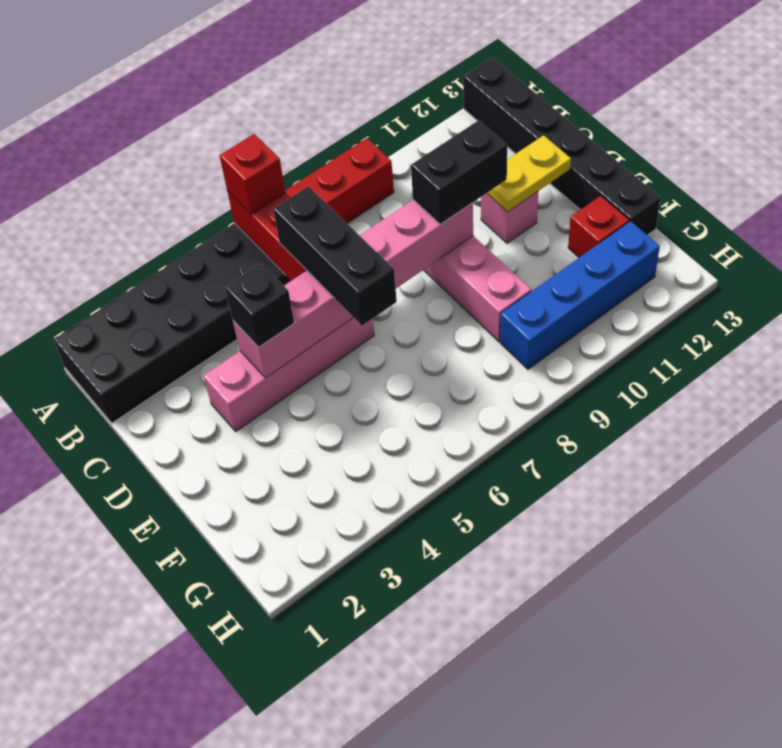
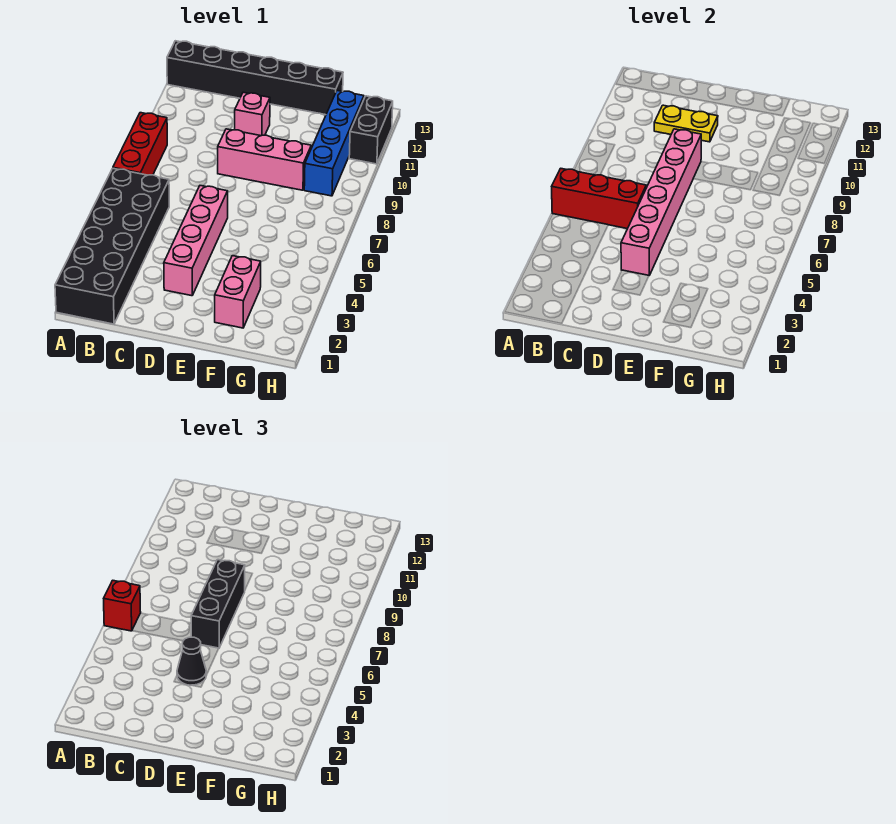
black 1x3 brick [273,186,397,326] -> black 1x3 brick turned to [191,560,245,648]
black 1x1 brick [225,263,294,347] -> black 1x1 cone [177,637,206,685]
black 1x2 brick [411,120,507,224] -> black 1x2 brick moved to [349,96,393,164]
yellow 1x2 plate [487,135,571,212] -> yellow 1x2 plate turned to [654,105,718,142]
none -> pink 1x2 brick [215,256,261,328]
red 1x1 brick [568,196,629,257] -> none

